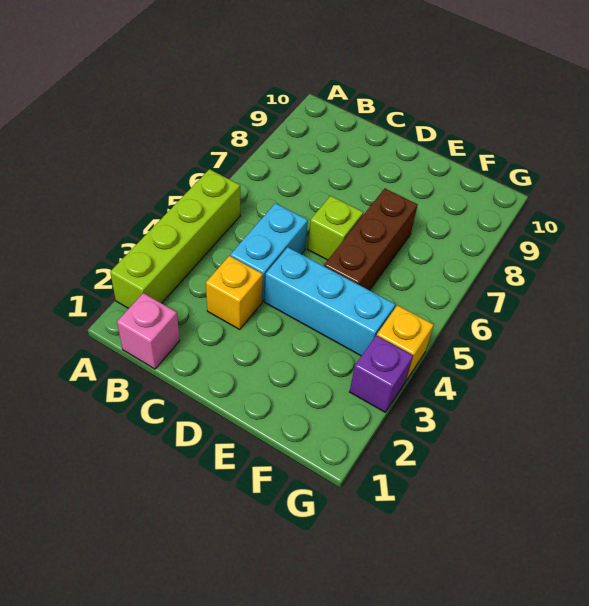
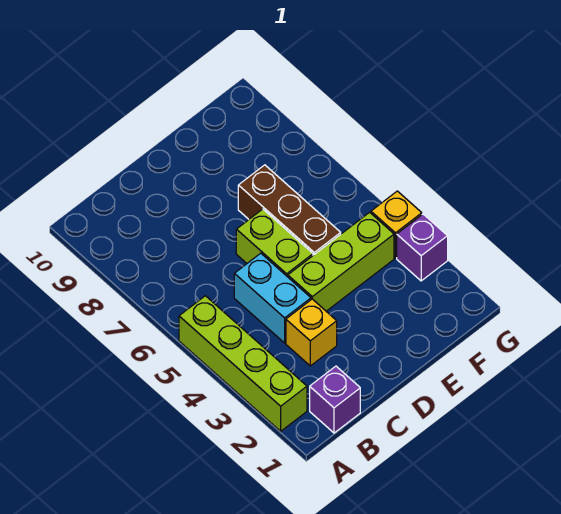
pink 1x1 brick [117,293,180,369] -> purple 1x1 brick [310,366,360,433]
cyan 1x3 brick [265,247,395,356] -> lime 1x3 brick [288,212,394,311]
lime 1x1 brick [308,196,363,260] -> lime 1x2 brick [236,209,313,277]

